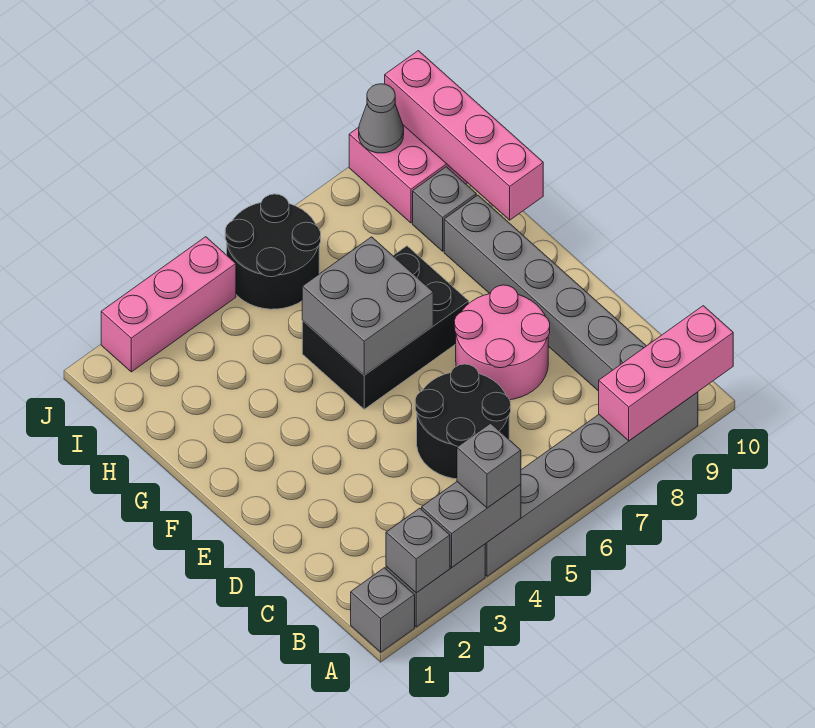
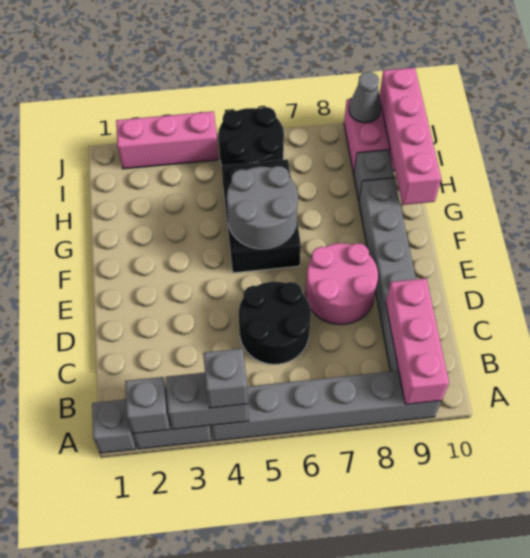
pink 1x3 brick [599,306,733,441] -> pink 1x3 brick turned to [386,278,449,404]
black 2x3 brick [302,246,469,409] -> black 2x3 brick turned to [222,159,301,273]
grey 2x2 brick [302,237,433,375] -> grey 2x2 round brick [227,166,298,249]

